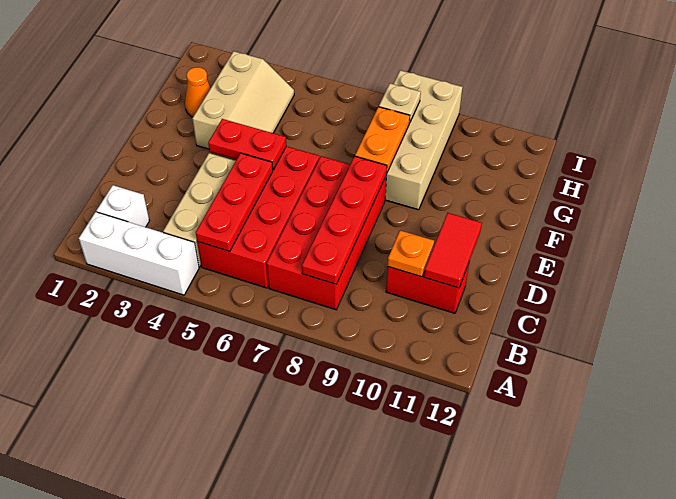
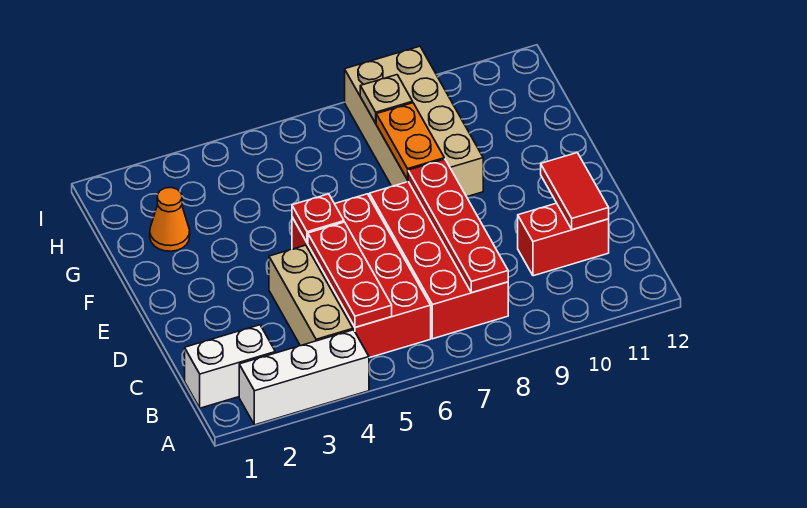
white 1x1 brick [97,185,149,227] -> white 1x2 brick [185,325,275,408]
orange 1x1 plate [388,230,434,277] -> none
red 1x2 plate [208,119,286,170] -> red 1x1 plate [292,194,344,243]
tan 2x3 slope [192,51,294,149] -> none

